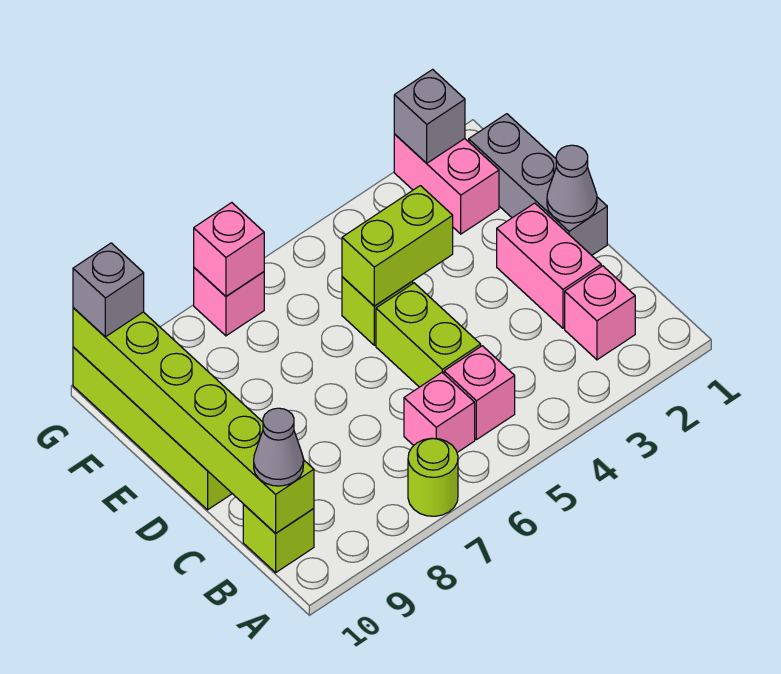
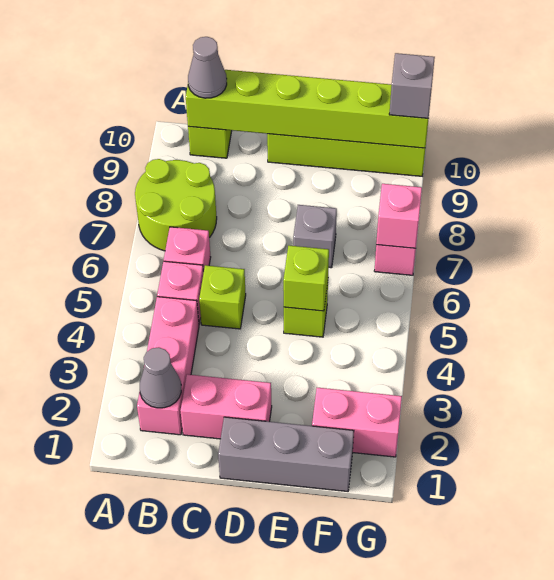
lime 1x1 round brick [408,438,458,516] -> lime 2x2 round brick [135,159,217,251]
pink 1x1 brick [565,266,635,360] -> pink 1x3 brick [137,297,199,435]
lime 1x2 brick [376,283,481,387] -> lime 1x1 brick [199,265,246,329]
grey 1x1 cone [547,145,597,223] -> grey 1x1 cone moved to [140,347,181,408]
lime 1x2 brick [342,186,453,306] -> lime 1x1 brick [283,246,329,311]
grey 1x1 brick [394,69,465,163] -> grey 1x1 brick moved to [293,205,337,268]

